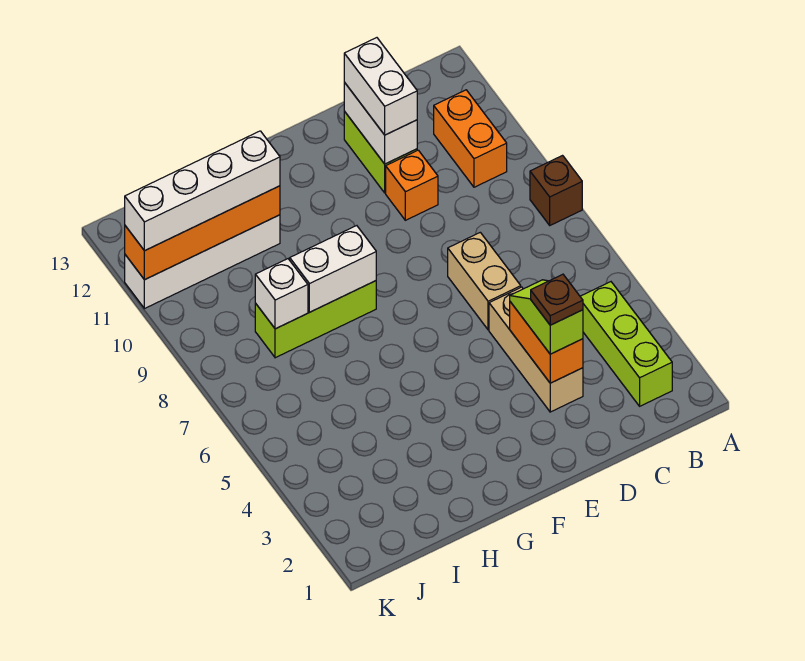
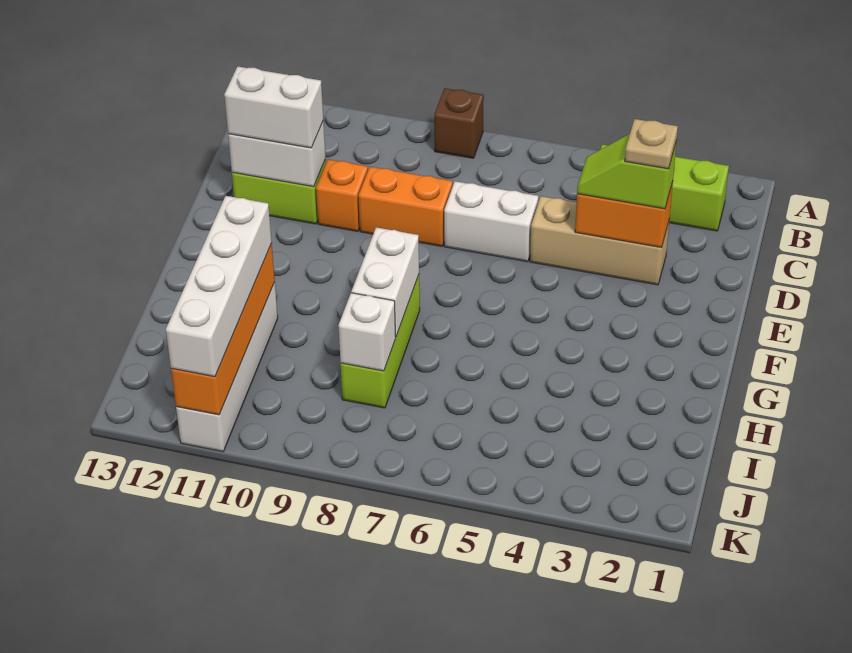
orange 1x2 brick [434,90,507,187] -> orange 1x2 brick moved to [358,167,453,246]
brown 1x1 plate [531,274,583,325] -> tan 1x1 plate [625,119,678,169]
tan 1x2 brick [448,232,521,330] -> white 1x2 brick [444,181,538,262]

